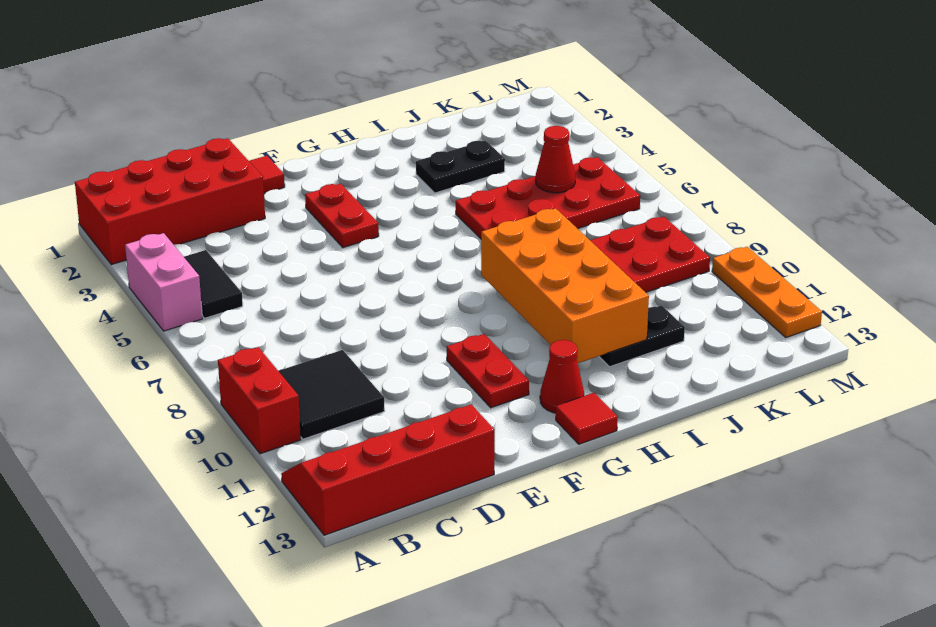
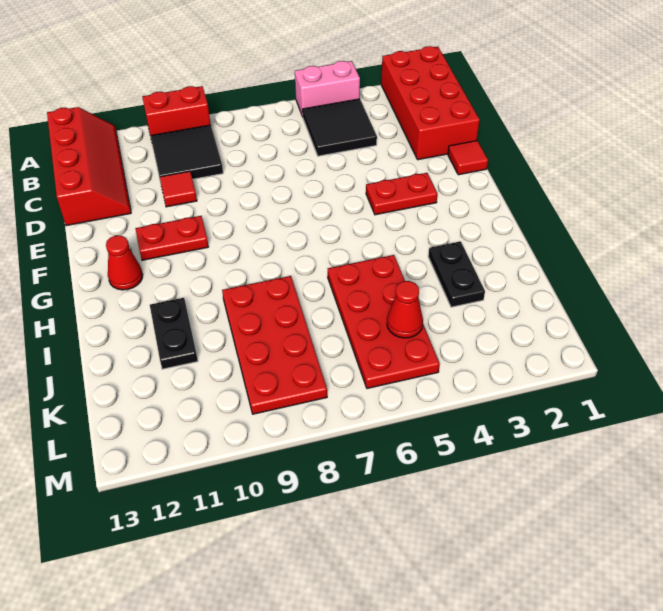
black 1x2 tile [184,250,243,318] -> black 2x2 tile [303,99,377,156]
red 1x1 tile [556,393,618,444] -> red 1x1 tile moved to [160,171,197,207]
orange 2x4 brick [481,208,649,363] -> none
orange 1x3 plate [712,247,822,337] -> none

